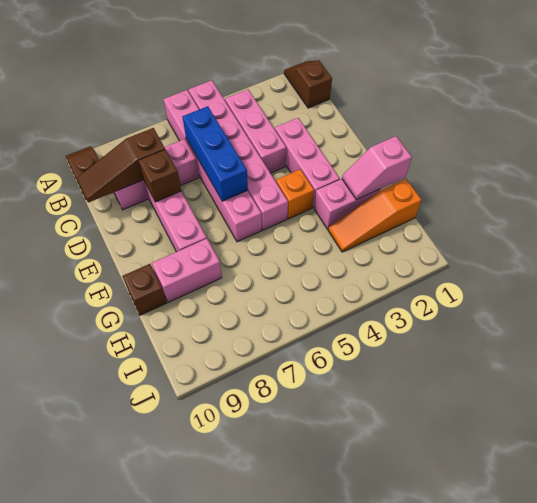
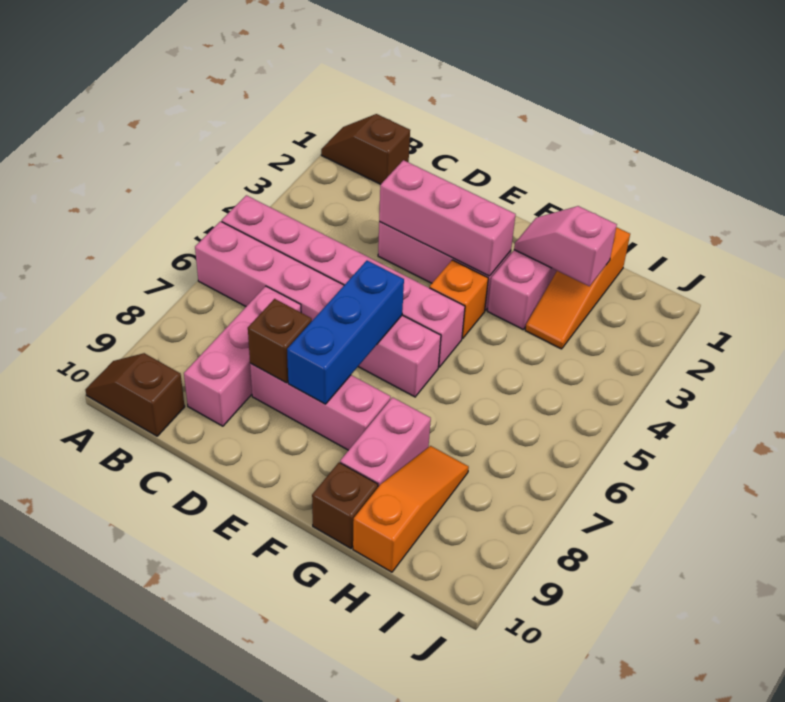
pink 1x3 brick [225,89,286,173] -> pink 1x3 brick moved to [379,160,516,276]
blue 1x3 brick [183,106,248,201] -> blue 1x3 brick turned to [287,261,404,404]
brown 1x3 slope [77,128,165,203] -> none
pink 1x2 slope [342,136,412,200] -> pink 1x2 slope turned to [514,206,617,286]
none -> orange 1x3 slope [353,446,469,572]

